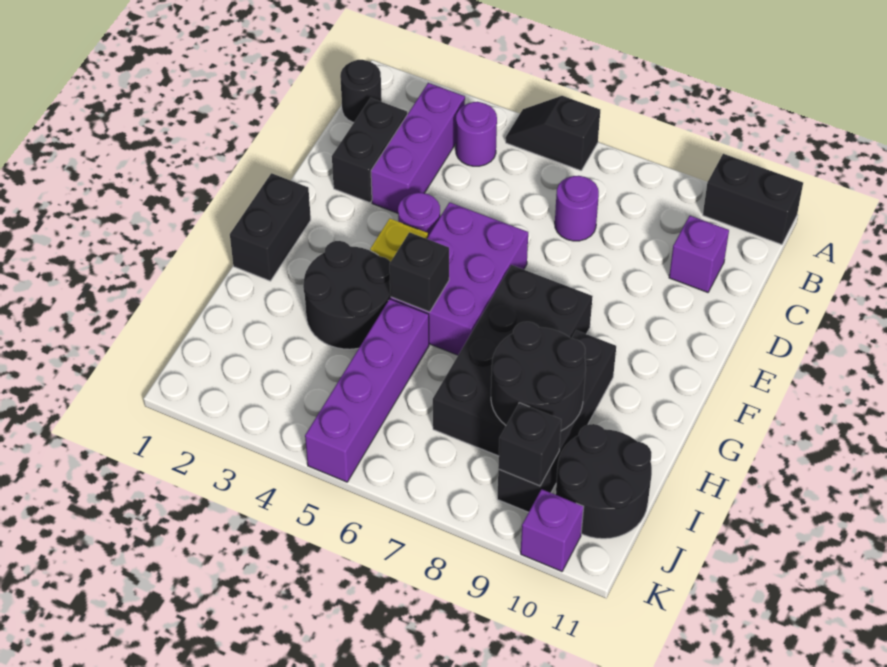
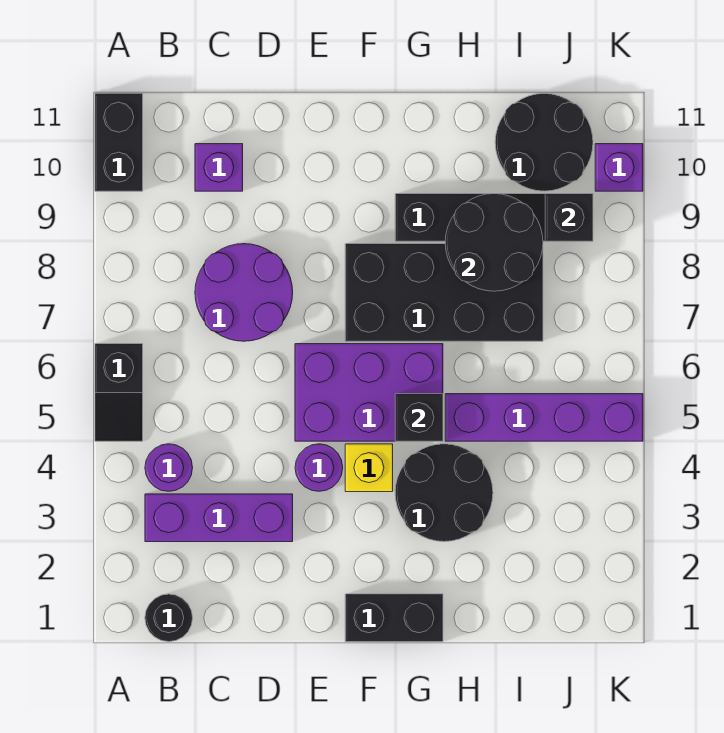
black 1x2 brick [332,98,407,203] -> none
purple 1x1 round brick [555,176,599,241] -> purple 2x2 round brick [195,244,293,341]

